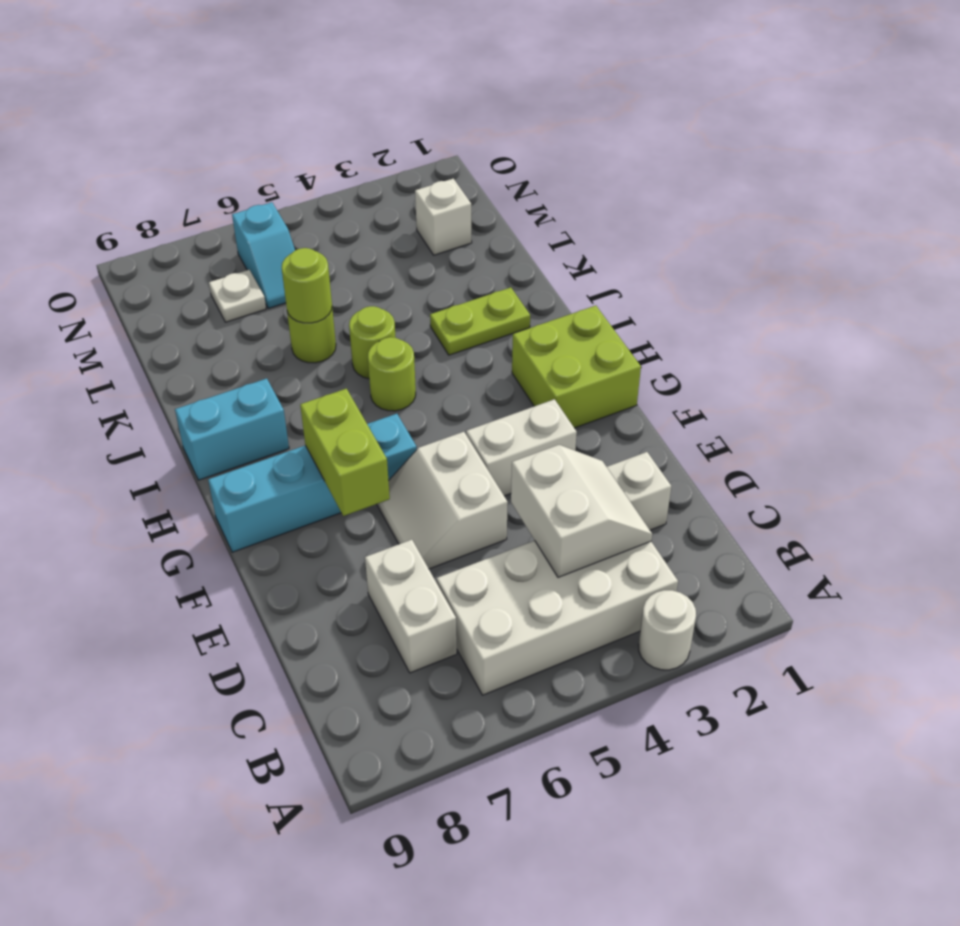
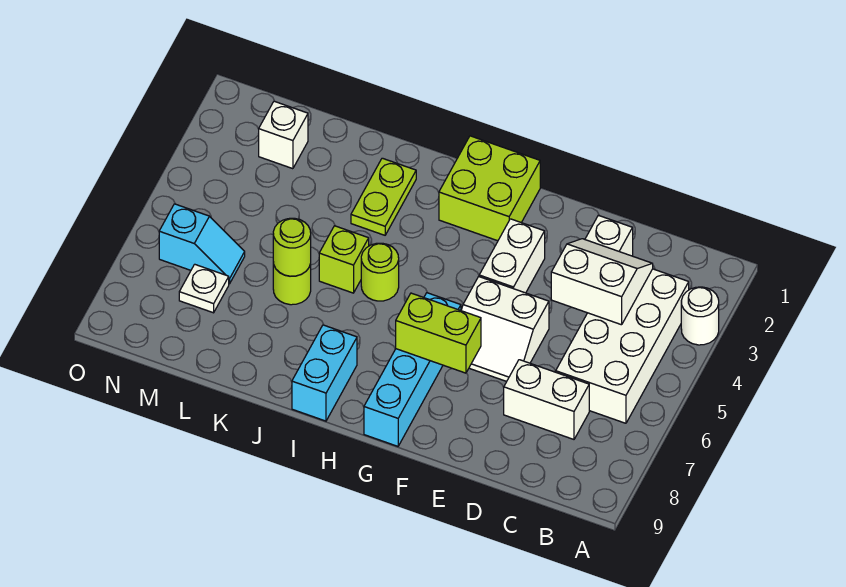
lime 1x1 round brick [349,306,396,379] -> lime 1x1 brick [319,226,369,293]

